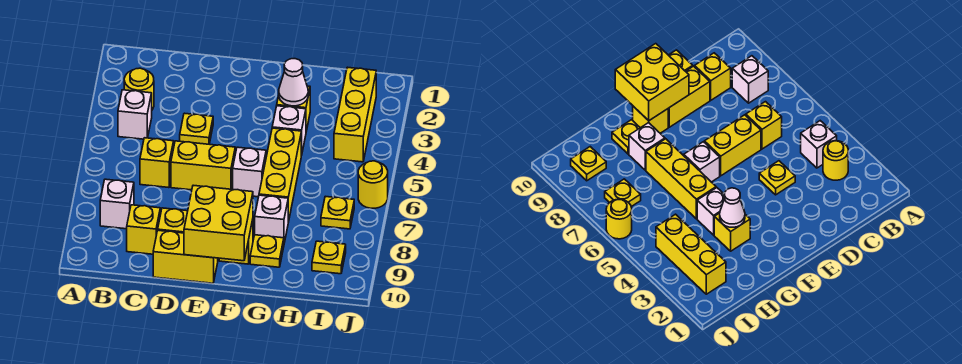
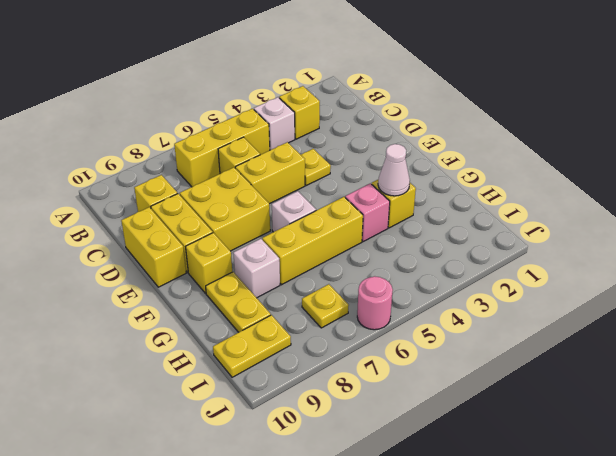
yellow 1x1 round brick [124,68,154,110] -> yellow 1x1 brick [279,86,320,139]
white 1x1 brick [100,179,134,229] -> none
yellow 1x2 brick [171,141,235,190] -> yellow 1x2 brick turned to [235,142,305,204]
yellow 2x2 brick [184,185,253,261] -> yellow 2x2 brick moved to [180,167,270,251]
white 1x1 brick [272,106,306,155] -> pink 1x1 brick [345,183,390,242]
yellow 1x1 plate [250,235,284,267] -> yellow 1x2 plate [206,272,271,332]
yellow 1x3 brick [334,67,376,162] -> yellow 1x3 brick moved to [174,109,270,187]
yellow 1x1 plate [312,241,346,274] -> yellow 1x2 plate [213,315,291,377]
yellow 1x1 round brick [358,161,388,208] -> pink 1x1 round brick [357,276,393,330]

